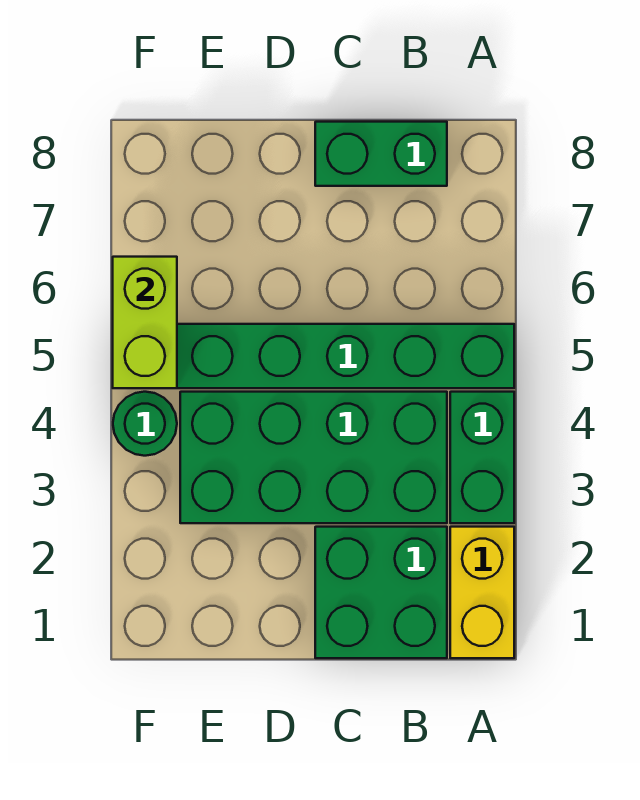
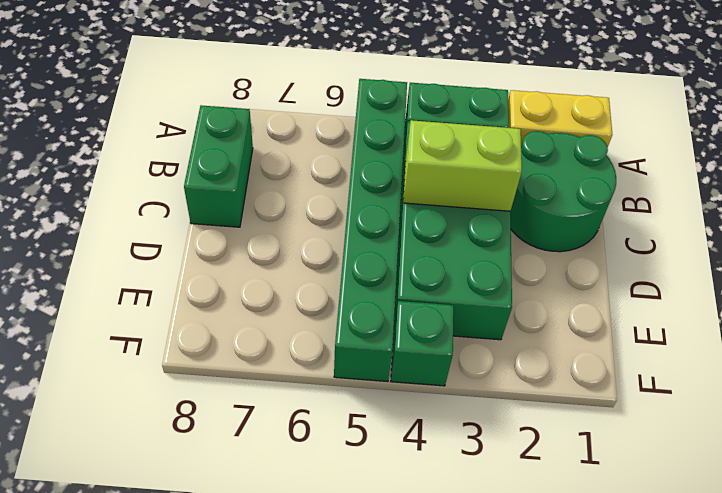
green 2x2 brick [315,527,447,658] -> green 2x2 round brick [510,131,616,252]
green 1x1 round brick [113,392,177,456] -> green 1x1 brick [391,301,454,386]
lime 1x2 brick [113,257,177,388] -> lime 1x2 brick moved to [403,120,522,211]

